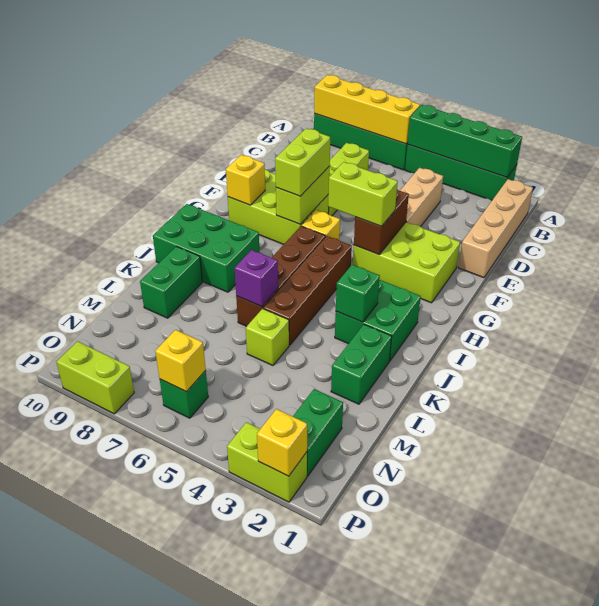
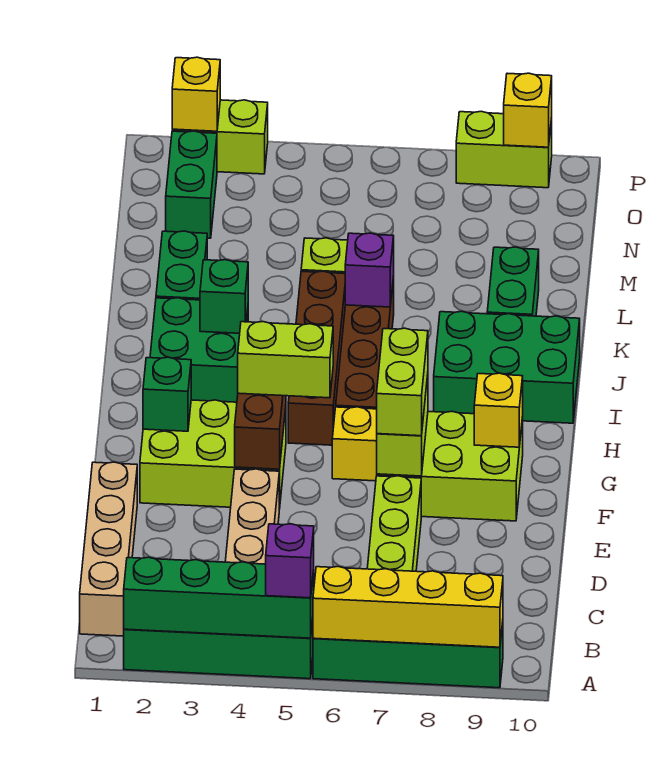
none -> purple 1x1 brick [266,524,314,598]
green 1x1 brick [160,371,208,418] -> green 1x1 brick moved to [143,357,191,431]
yellow 1x1 brick [155,330,206,392] -> yellow 1x1 brick moved to [504,73,552,147]

